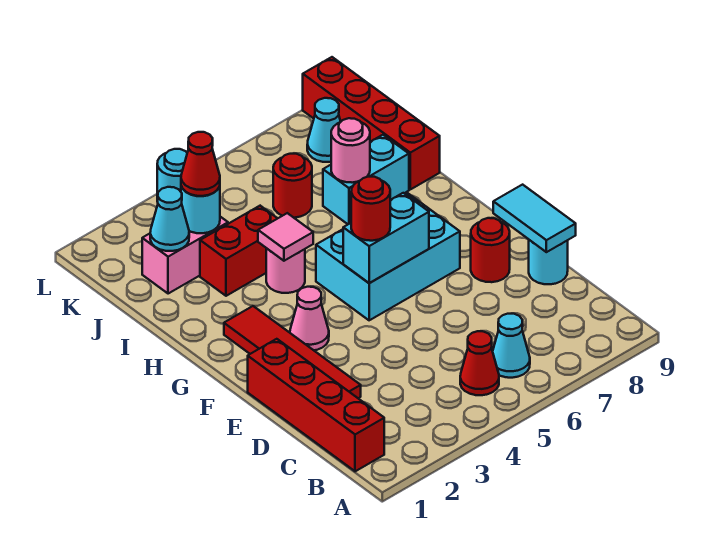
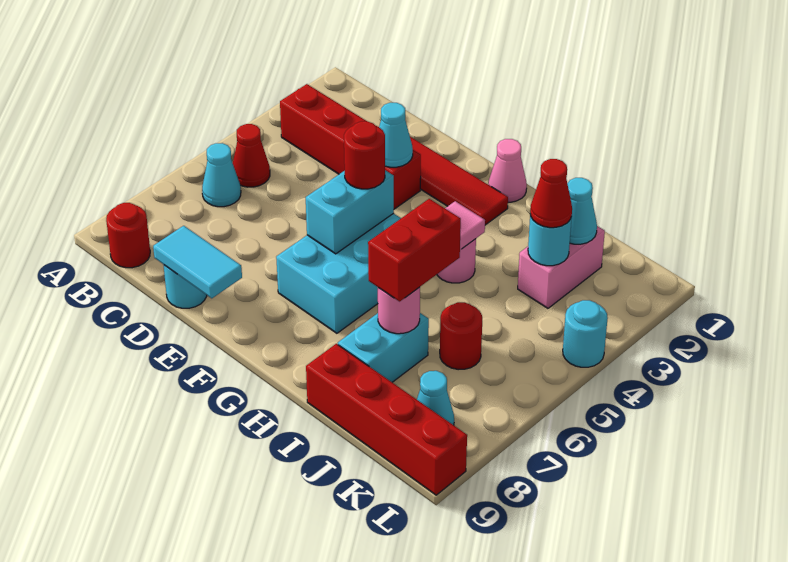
red 1x4 brick [248,339,384,471] -> red 1x4 brick moved to [280,84,421,209]
none -> cyan 1x1 cone [379,103,413,167]
red 1x1 round brick [471,218,510,282] -> red 1x1 round brick moved to [106,203,150,268]
pink 1x1 cone [290,287,329,350] -> pink 1x1 cone moved to [488,139,527,202]
red 1x2 brick [200,206,278,296] -> red 1x2 brick moved to [368,199,461,301]

